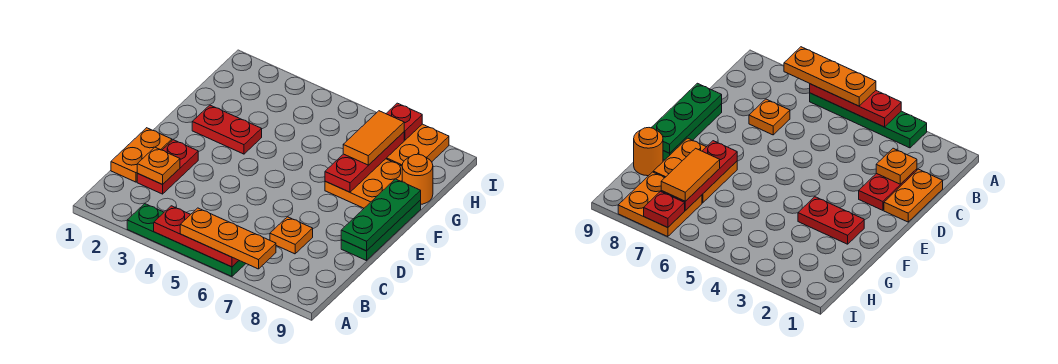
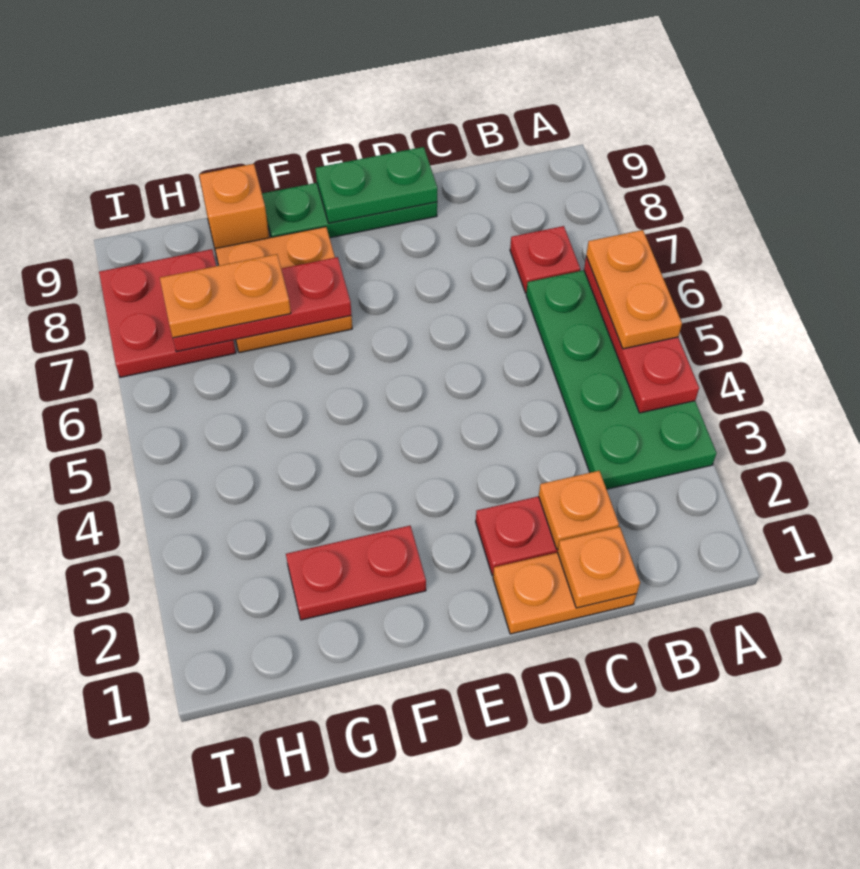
green 1x4 plate [127,204,246,276] -> green 2x4 plate [526,270,716,489]
orange 1x3 plate [180,208,276,269] -> orange 1x2 plate [586,230,682,349]
orange 1x1 plate [270,217,313,254] -> orange 1x1 plate moved to [557,527,640,608]
green 1x3 plate [341,179,421,251] -> green 1x2 plate [316,147,437,223]
red 1x2 plate [192,105,262,154] -> red 1x2 plate turned to [286,526,426,620]
orange 1x2 tile [343,111,404,165] -> orange 1x2 plate [160,254,291,338]
orange 1x1 round brick [402,154,433,204] -> orange 1x1 brick [199,164,269,252]
orange 2x2 plate [386,124,449,166] -> red 2x2 plate [99,249,236,377]
red 1x1 plate [386,103,422,140] -> red 1x1 plate moved to [510,226,580,293]

